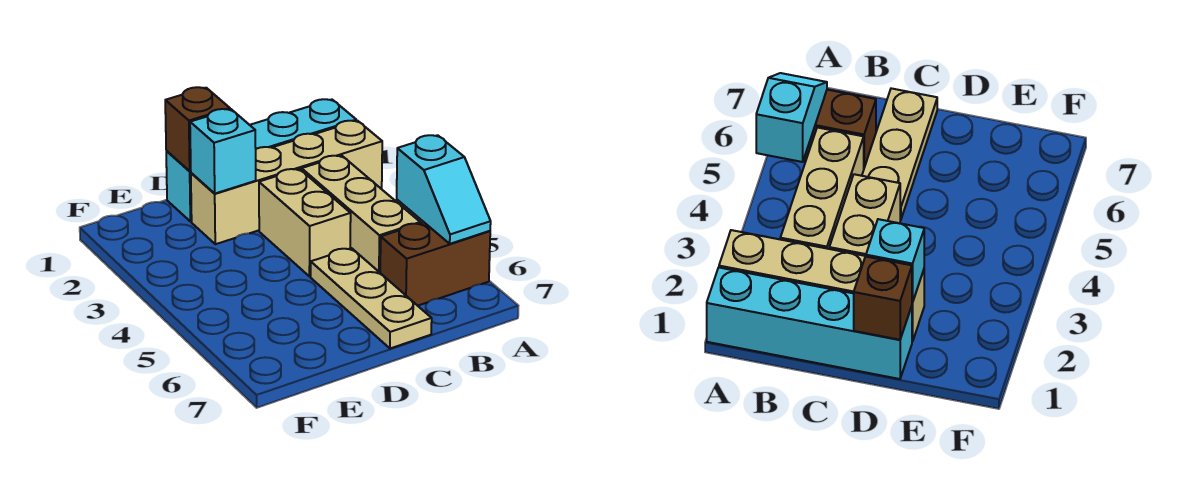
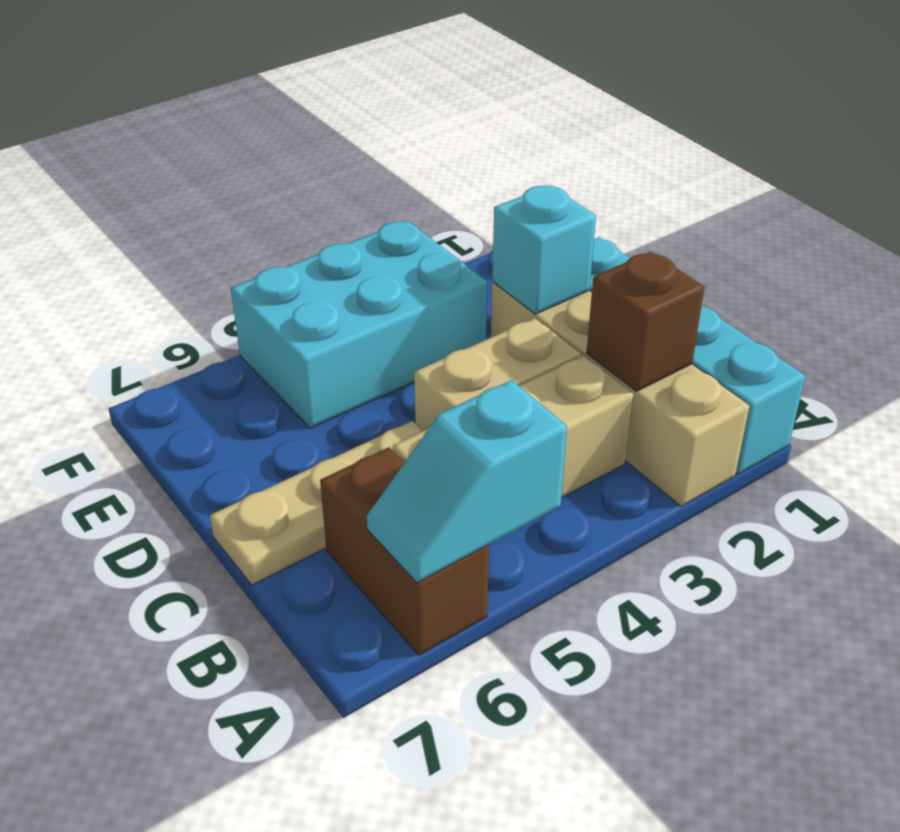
brown 1x1 brick [165,87,230,171] -> brown 1x1 brick moved to [587,252,704,391]
none -> cyan 2x3 brick [231,221,487,428]

